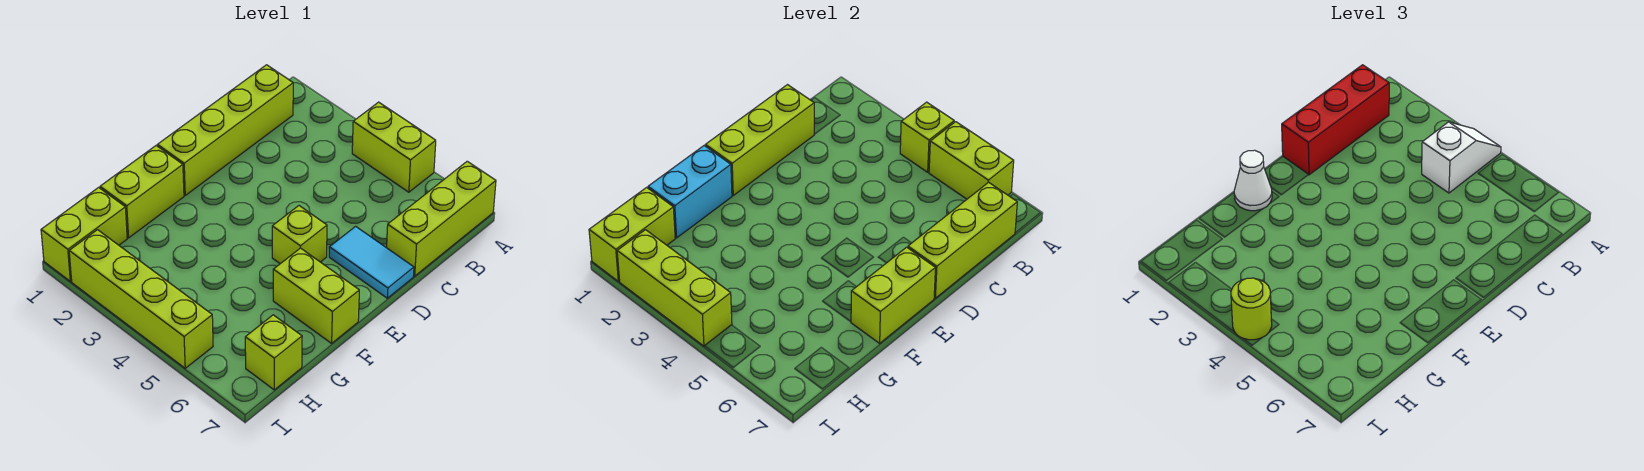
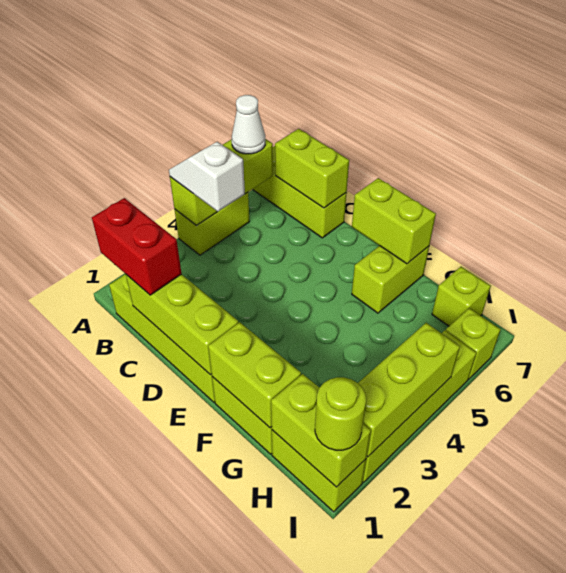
red 1x3 brick [1282,65,1389,175] -> red 1x2 brick [92,198,182,295]
lime 1x3 brick [908,182,1017,298] -> lime 1x2 brick [275,129,349,208]
cyan 1x2 tile [329,226,414,298] -> none
lime 1x1 brick [272,206,327,264] -> lime 1x1 brick moved to [446,308,501,379]
cyan 1x2 brick [648,146,732,238] -> lime 1x2 brick [208,322,301,428]
white 1x1 cone [1234,150,1272,211] -> white 1x1 cone moved to [232,95,265,154]
lime 1x1 round brick [1231,278,1272,340] -> lime 1x1 round brick moved to [315,377,366,450]

